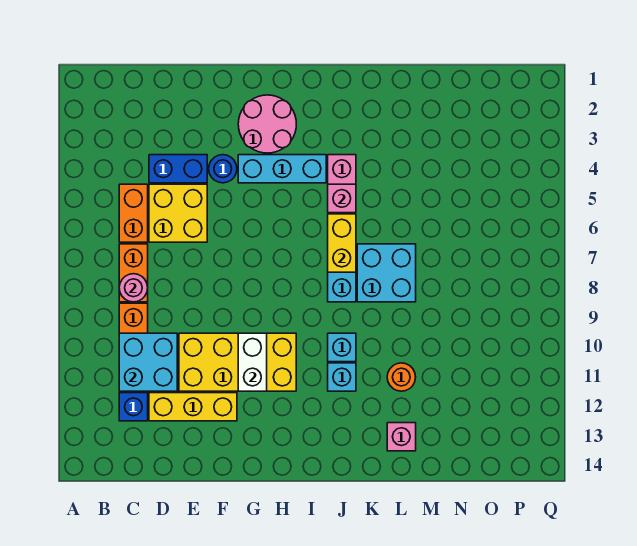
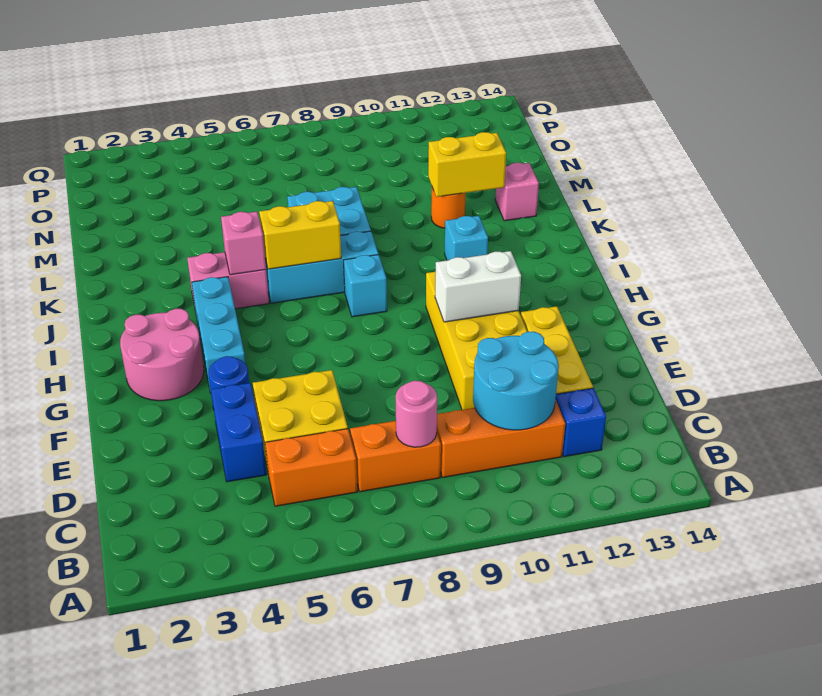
cyan 2x2 brick [119,333,177,391] -> cyan 2x2 round brick [473,332,559,430]
cyan 1x1 brick [328,333,356,362] -> cyan 1x1 brick moved to [344,255,387,317]
none -> yellow 1x2 brick [428,132,506,197]

